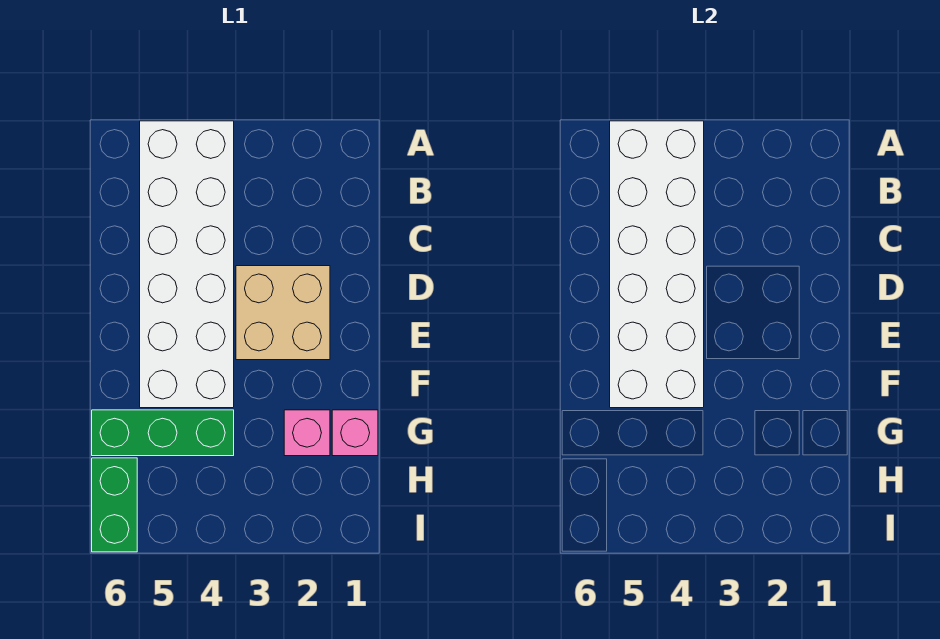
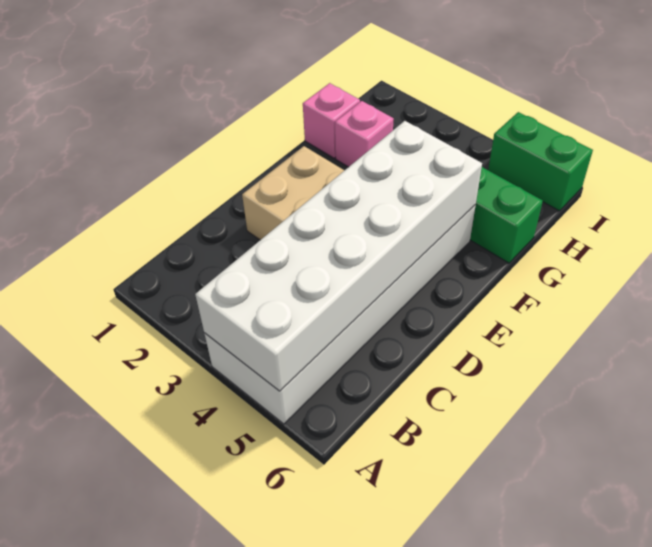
green 1x2 brick [92,458,137,552] -> green 1x2 brick turned to [488,112,593,211]

